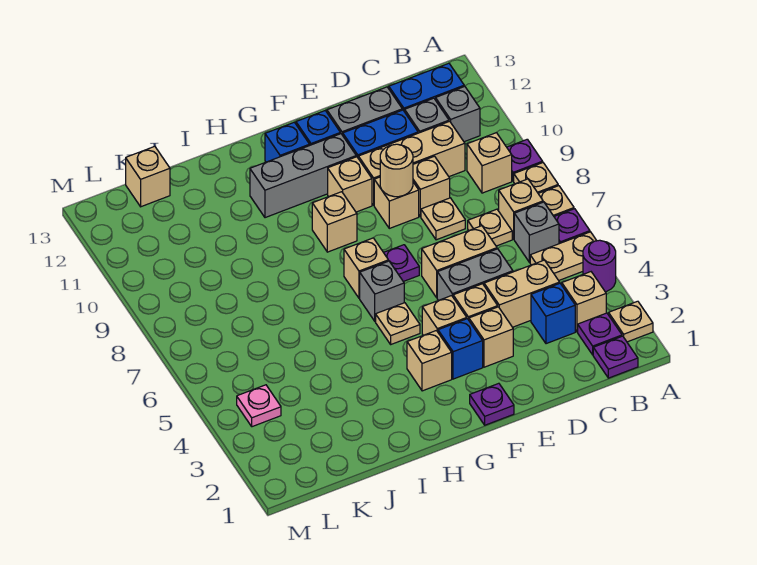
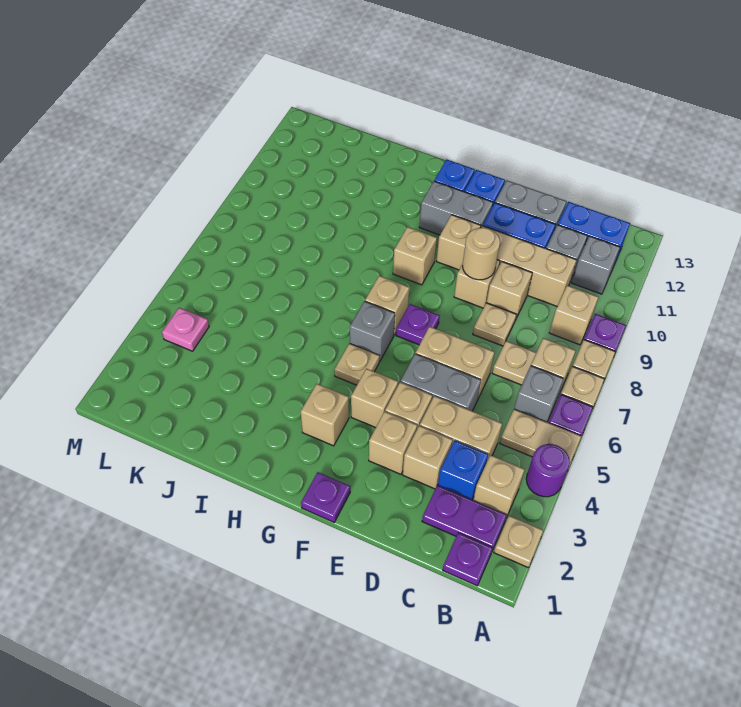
purple 1x1 plate [578,313,622,355] -> purple 1x2 plate [422,485,507,550]
blue 1x1 brick [438,319,483,379] -> none
grey 1x3 brick [250,134,356,218] -> grey 1x2 brick [419,181,493,235]
tan 1x1 brick [126,146,170,207] -> tan 1x1 brick moved to [403,426,452,489]

